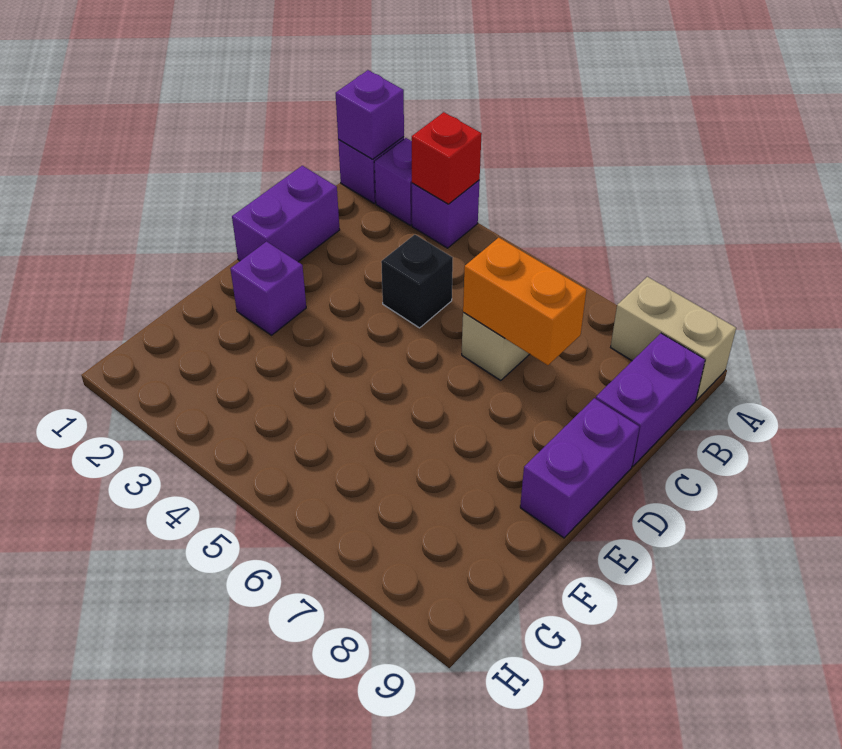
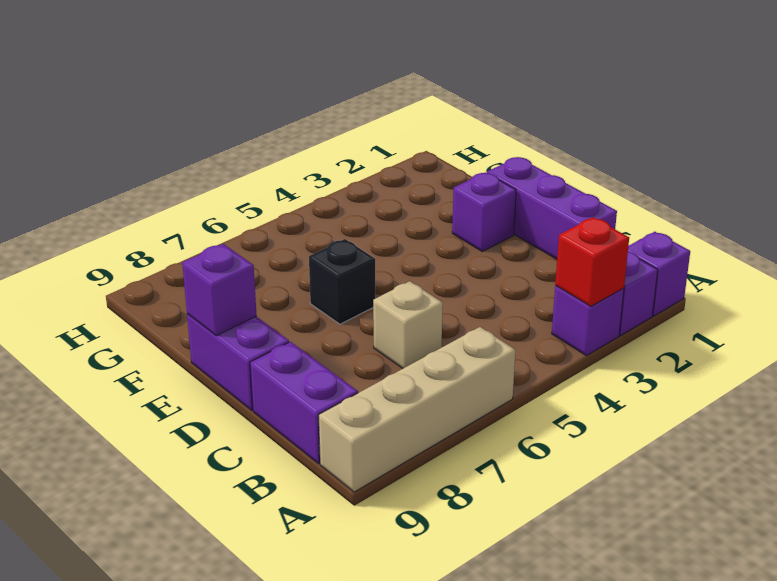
purple 1x1 brick [336,70,404,159] -> purple 1x1 brick moved to [182,244,257,336]
tan 1x2 brick [611,277,736,400] -> tan 1x4 brick [319,327,515,492]
purple 1x2 brick [232,166,340,262] -> purple 1x3 brick [487,157,617,259]
black 1x1 brick [381,235,453,328] -> black 1x1 brick moved to [309,239,375,324]
orange 1x2 brick [463,238,586,365] -> none

